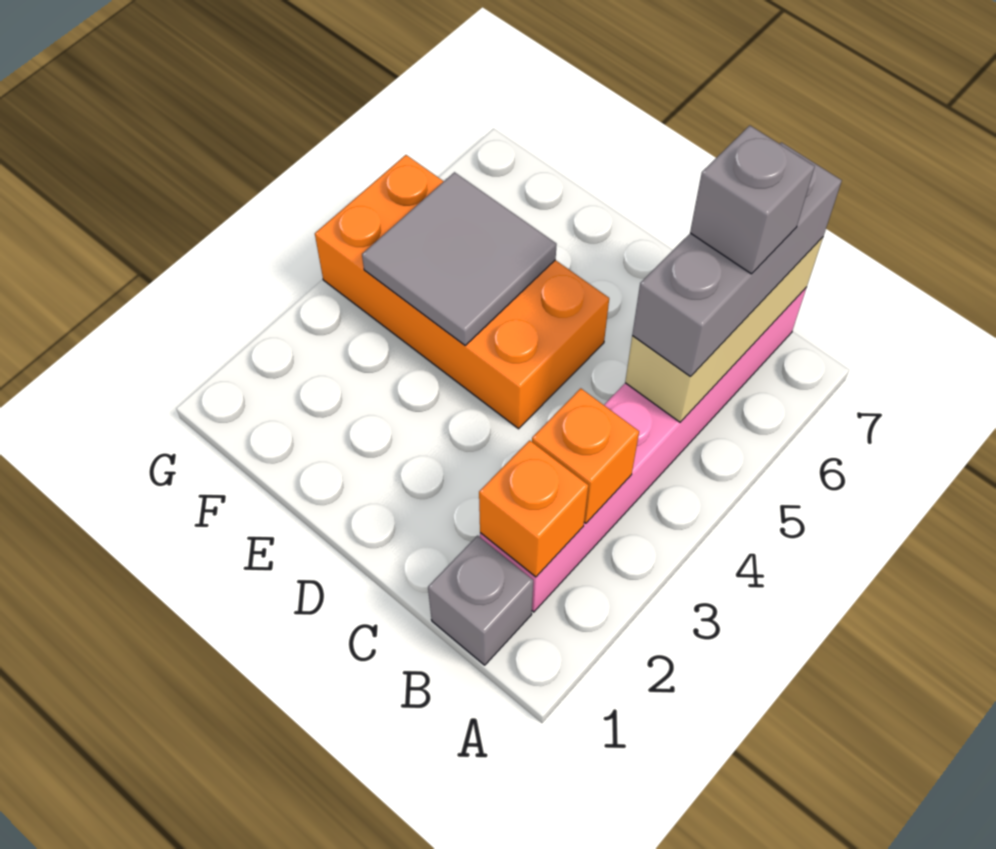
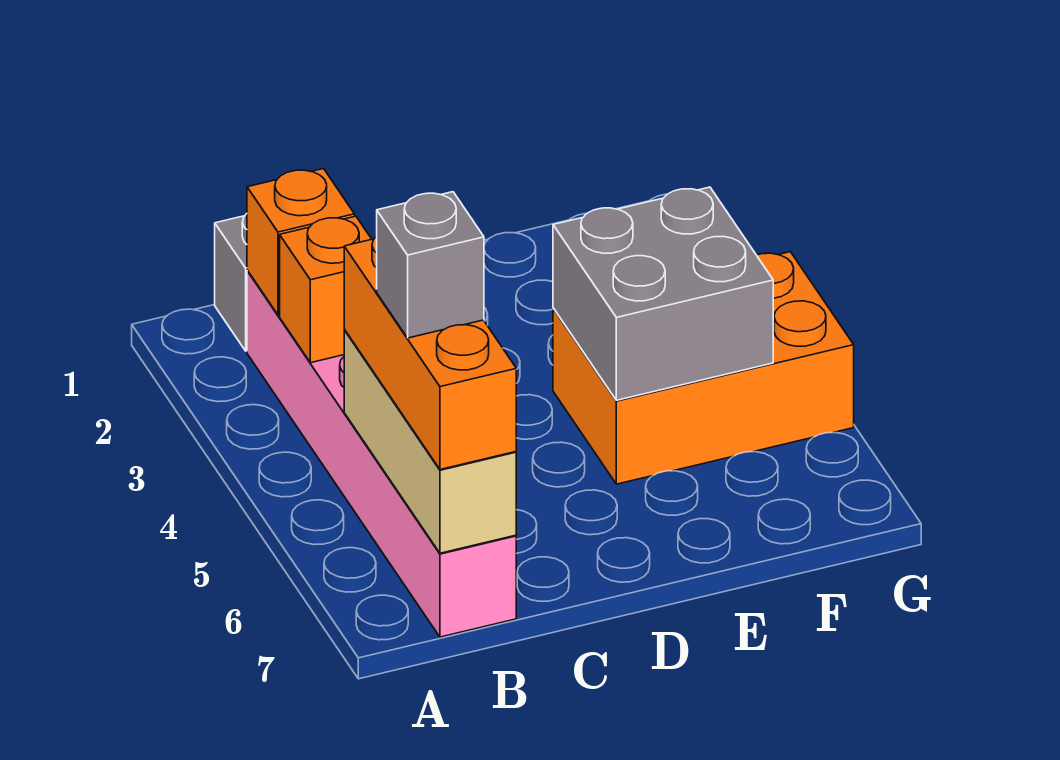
grey 1x3 brick [632,142,842,377] -> orange 1x3 brick [344,236,516,469]
orange 2x4 brick [315,155,609,429] -> orange 2x3 brick [553,252,854,484]
grey 2x2 tile [362,172,557,345] -> grey 2x2 brick [553,187,773,400]

